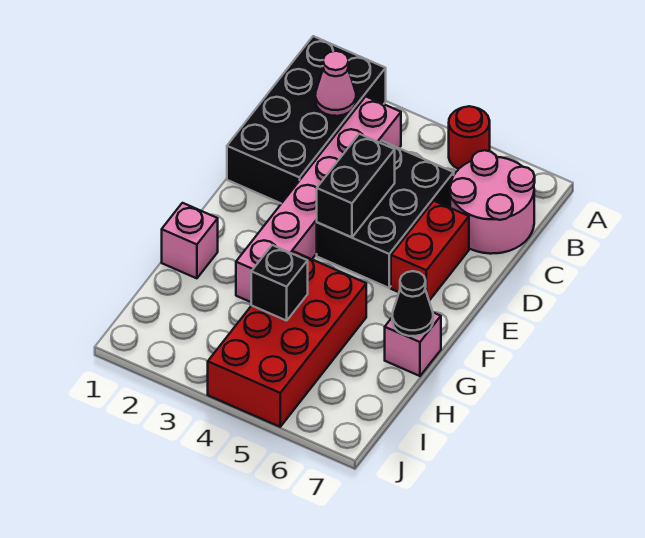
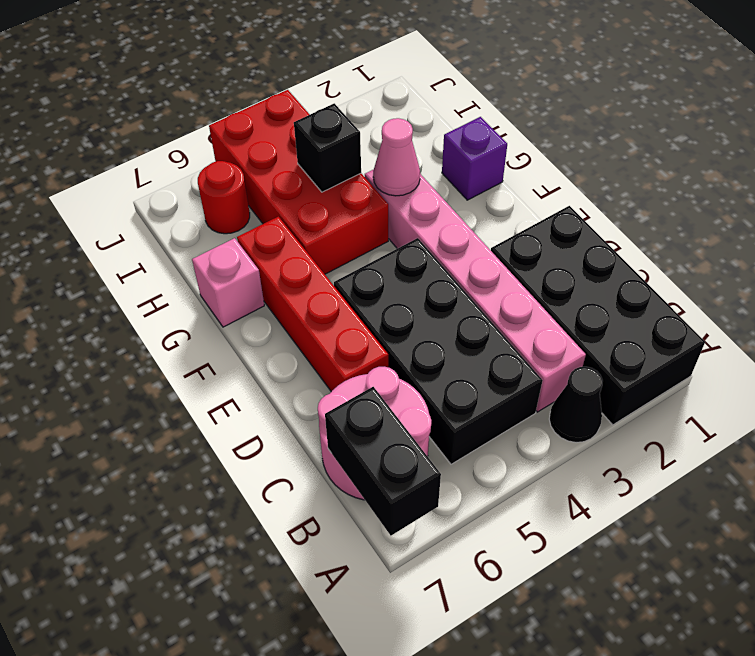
red 1x1 round brick [449,106,490,169] -> red 1x1 round brick moved to [198,161,250,234]
pink 1x1 cone [315,51,356,116] -> pink 1x1 cone moved to [373,118,420,196]
black 2x3 brick [317,141,454,288] -> black 2x4 brick [334,238,543,464]
black 1x2 brick [317,134,395,237] -> black 1x2 brick moved to [325,387,441,535]
red 1x2 brick [391,201,469,301] -> red 1x4 brick [237,217,388,391]
pink 1x1 brick [162,203,218,278] -> purple 1x1 brick [442,117,507,200]
black 1x1 cone [392,271,433,336] -> black 1x1 cone moved to [549,367,603,443]

